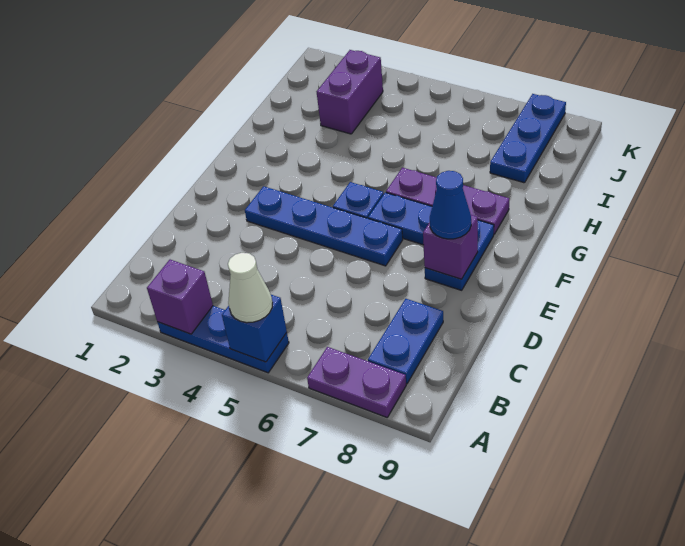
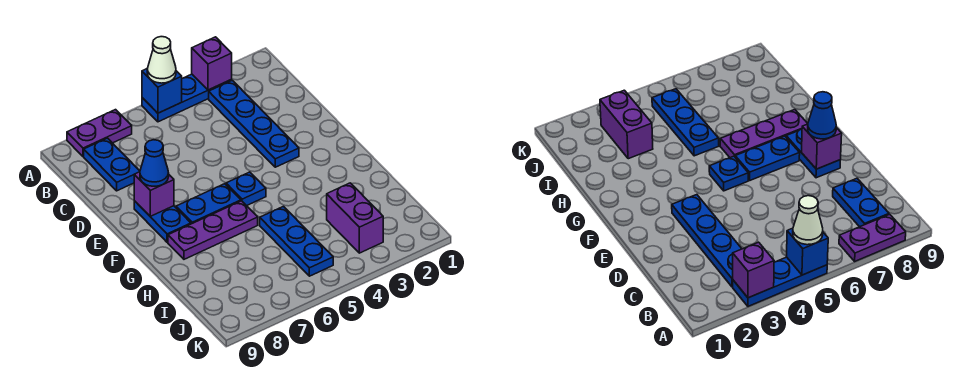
blue 1x4 plate [245,186,403,266] -> blue 1x4 plate turned to [209,80,299,167]
blue 1x3 plate [490,94,566,183] -> blue 1x3 plate moved to [260,206,333,276]

